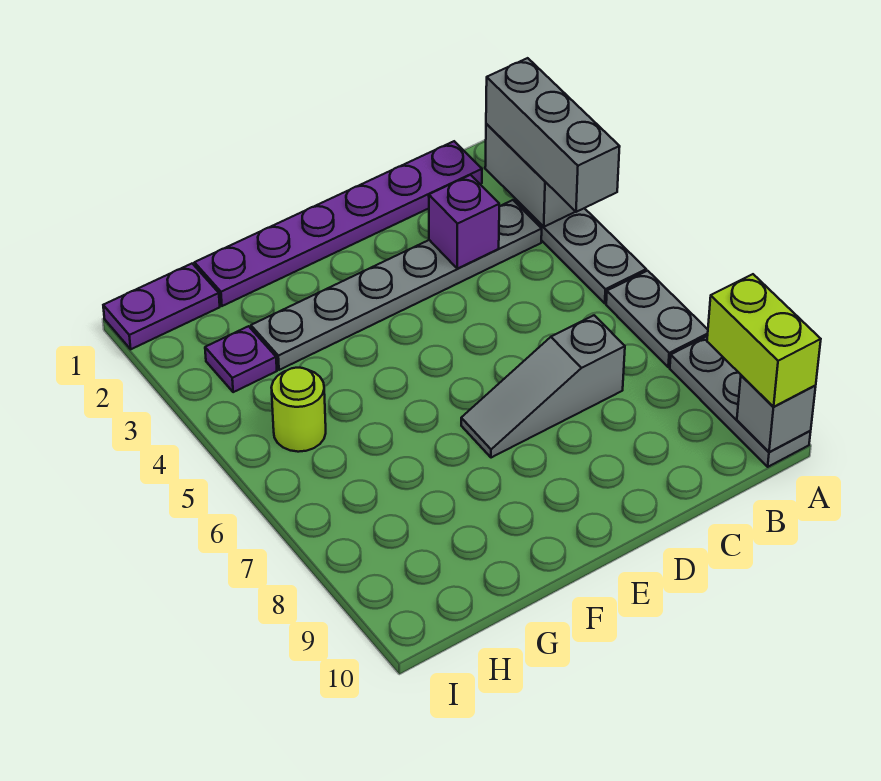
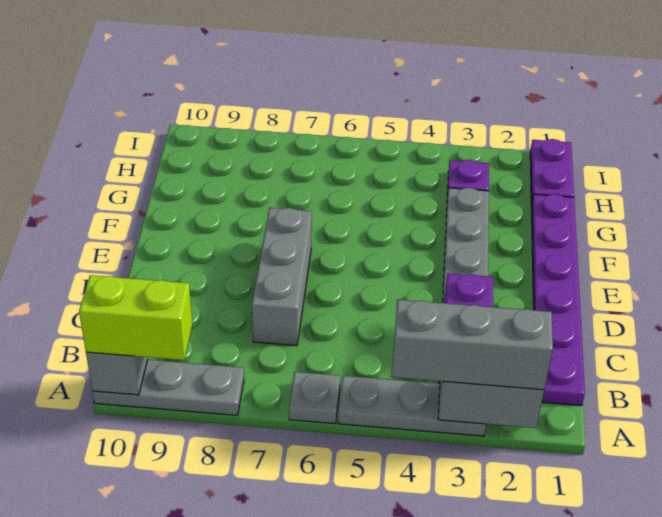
grey 1x2 plate [606,271,708,367] -> grey 1x1 plate [289,372,340,424]
grey 1x3 slope [461,315,625,458] -> grey 1x3 brick [252,208,312,346]
lime 1x1 round brick [271,368,326,452] -> none

